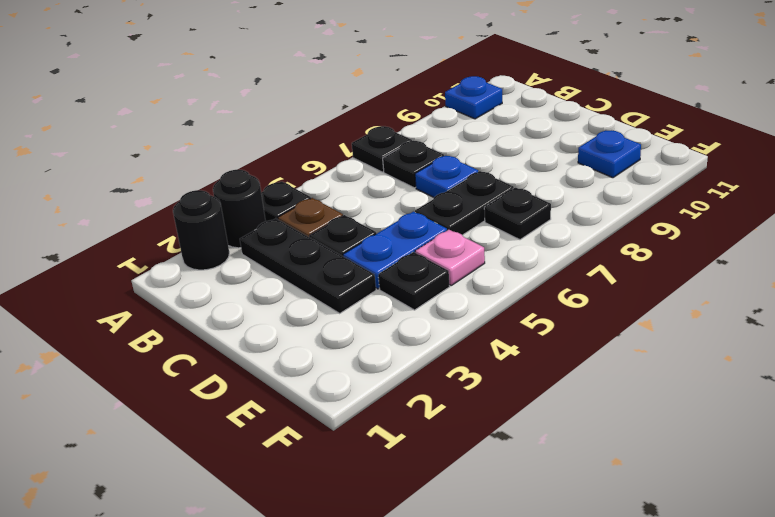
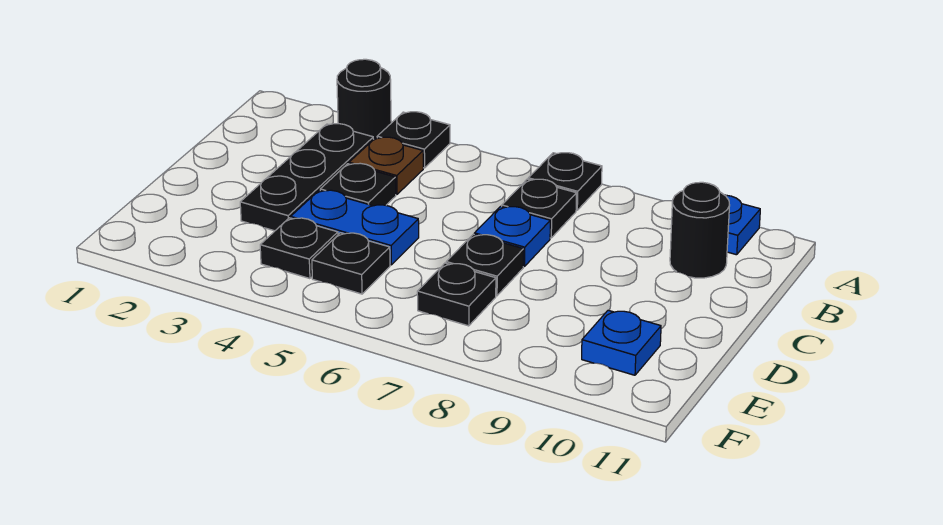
black 1x1 round brick [173,190,229,270] -> black 1x1 round brick moved to [670,182,730,278]
black 1x2 plate [415,171,514,235] -> black 1x1 plate [446,234,524,296]
pink 1x1 plate [415,230,485,285] -> black 1x1 plate [312,233,390,294]

